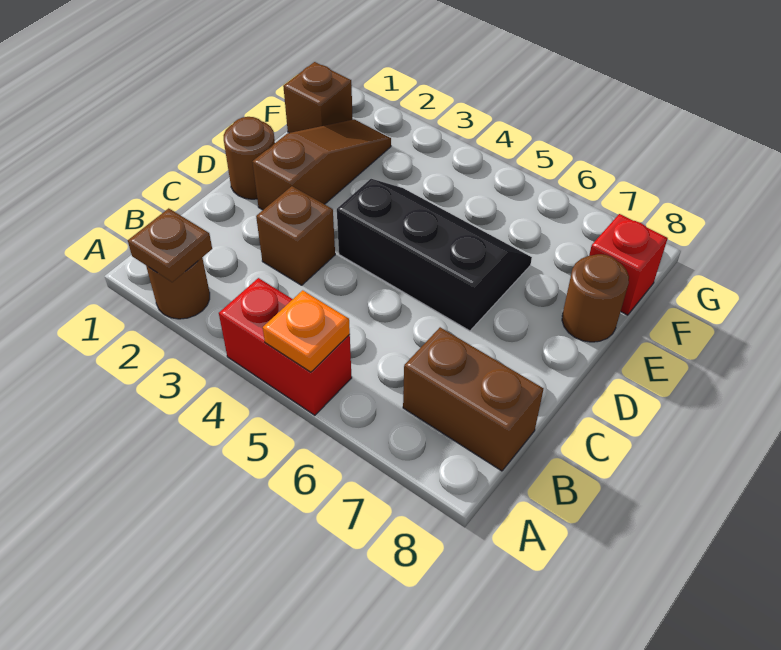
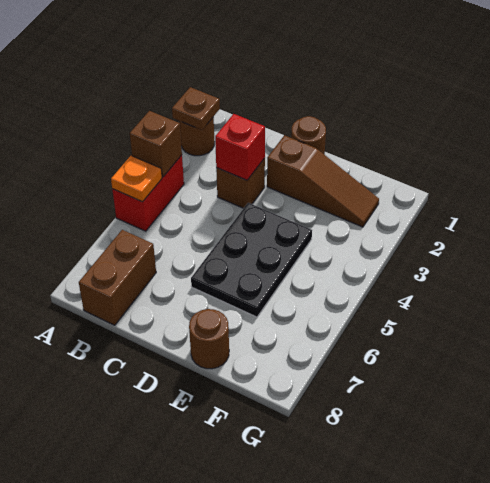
black 2x3 slope [337,179,532,331] -> black 2x3 plate [191,203,312,317]
brown 1x1 brick [283,62,353,133] -> brown 1x1 brick moved to [130,111,182,177]
red 1x1 brick [589,214,668,315] -> red 1x1 brick moved to [215,114,265,180]

